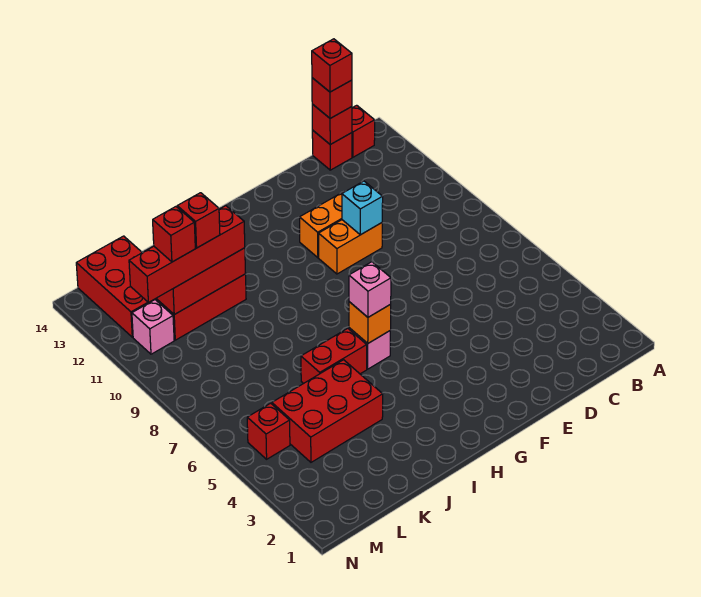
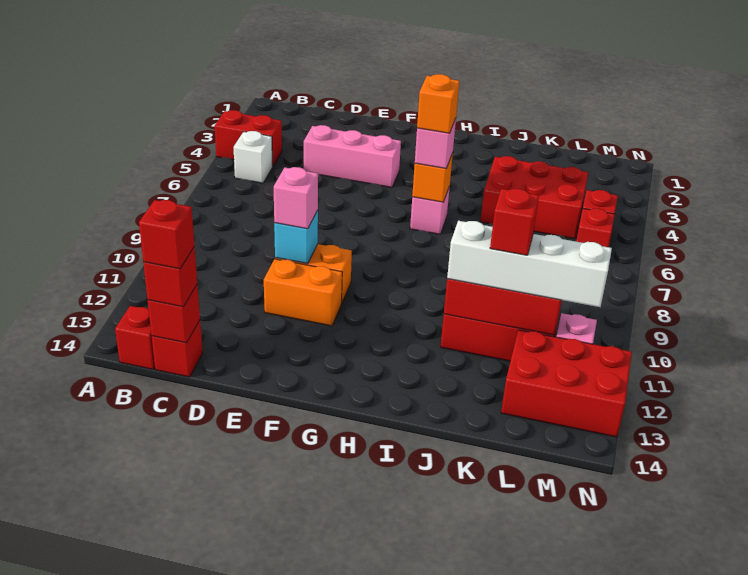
none -> white 1x1 brick [234,131,273,183]
none -> pink 1x3 brick [304,125,401,187]
none -> pink 1x1 brick [274,167,318,229]
none -> orange 1x1 brick [417,74,459,133]
red 1x2 brick [301,328,367,383] -> red 1x2 brick moved to [215,110,282,166]
red 1x4 brick [129,206,245,302] -> white 1x4 brick [447,221,612,307]
red 1x1 brick [153,207,195,262] -> red 1x1 brick moved to [576,208,615,247]
red 2x3 brick [76,236,156,337] -> red 2x3 brick turned to [501,330,632,437]

